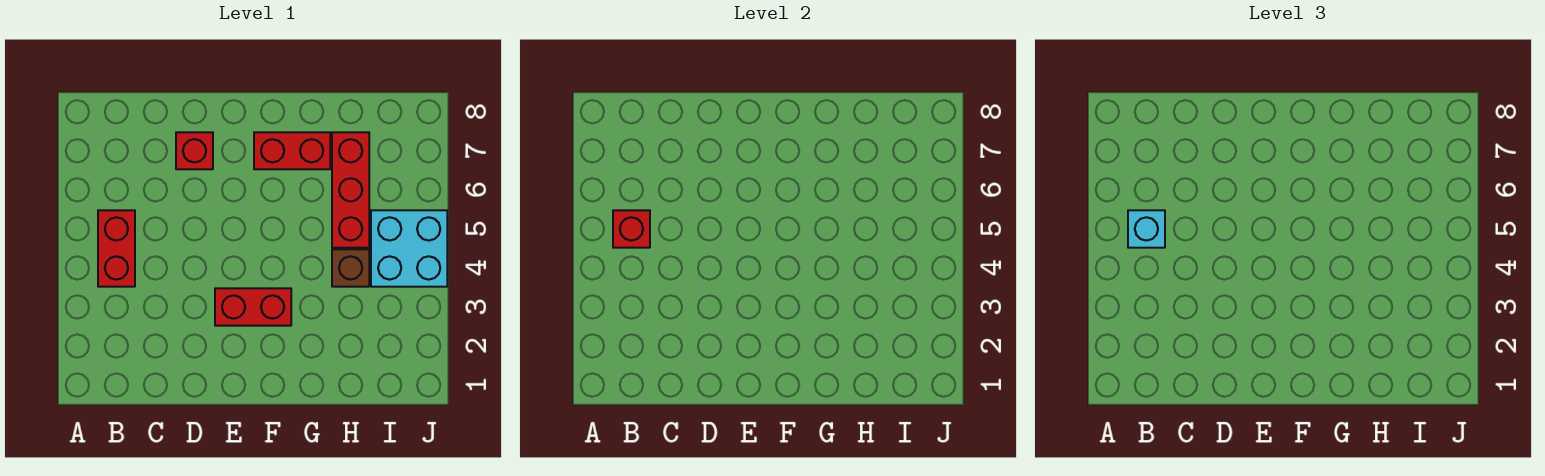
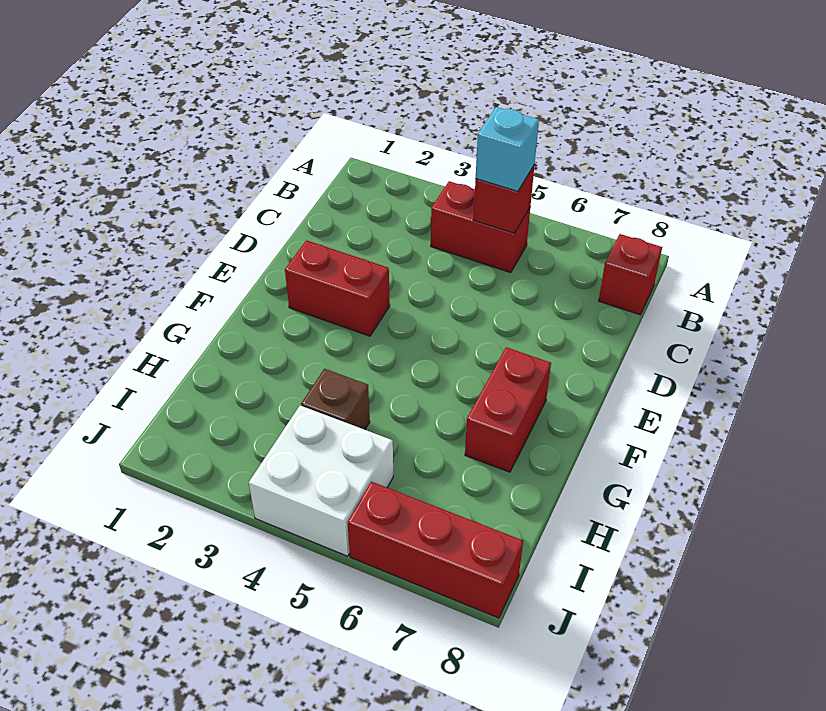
red 1x1 brick [176,132,213,169] -> red 1x1 brick moved to [599,234,662,315]
red 1x2 brick [215,288,291,326] -> red 1x2 brick turned to [285,240,390,336]
red 1x3 brick [332,132,369,248] -> red 1x3 brick moved to [347,482,523,618]
cyan 2x2 brick [371,210,447,287] -> white 2x2 brick [249,406,393,556]

